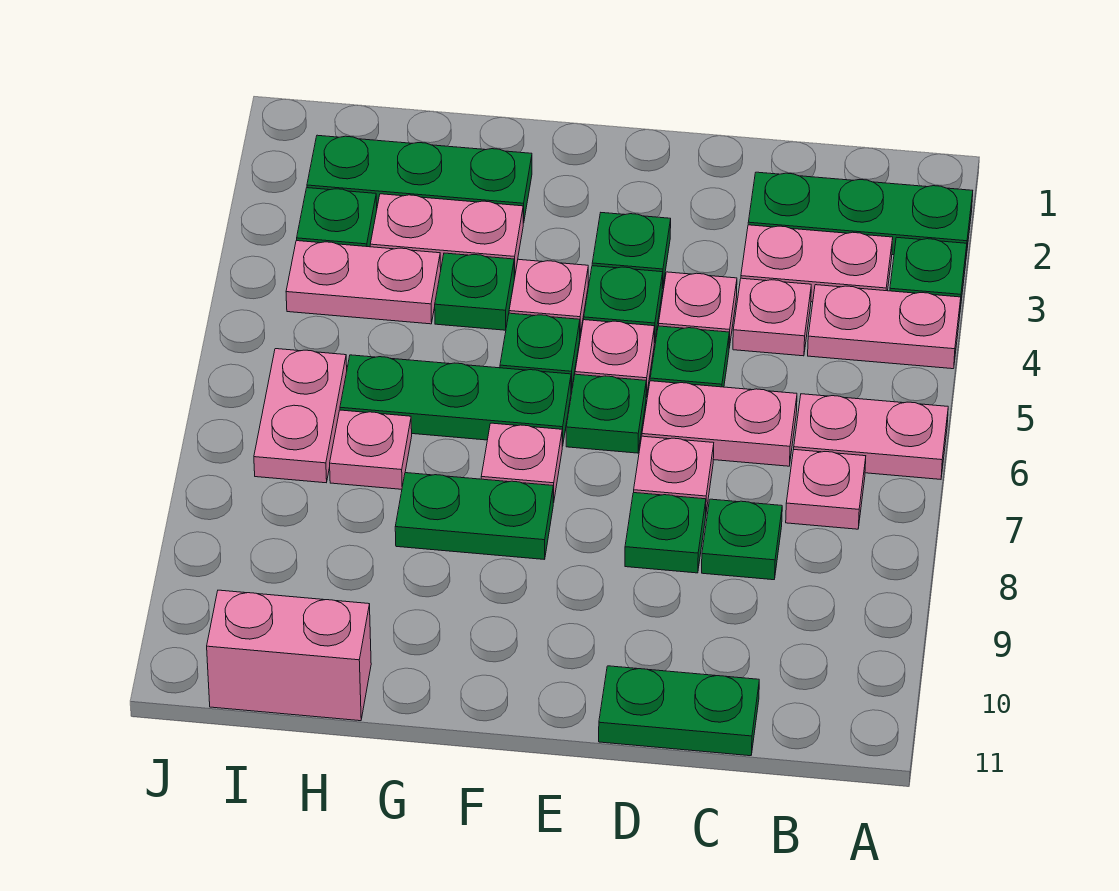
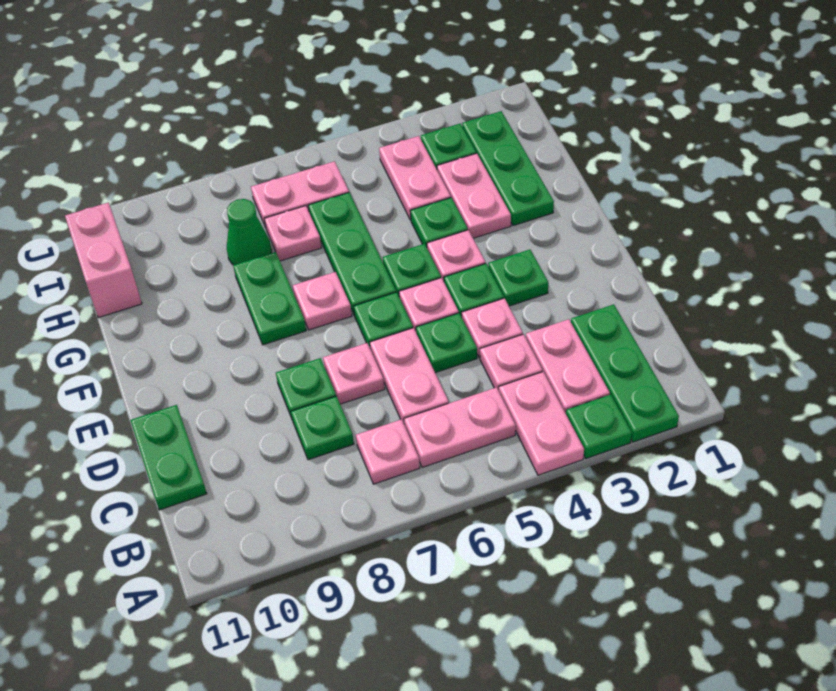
pink 1x2 plate [794,394,948,479] -> pink 1x2 plate turned to [404,387,516,467]
none -> green 1x1 cone [227,199,272,265]

